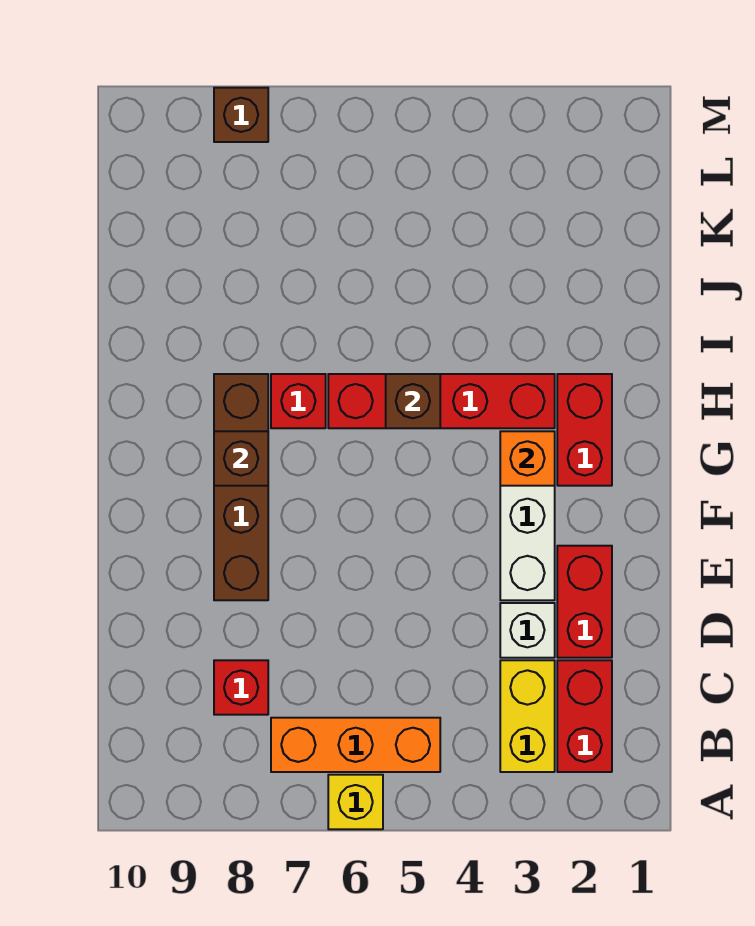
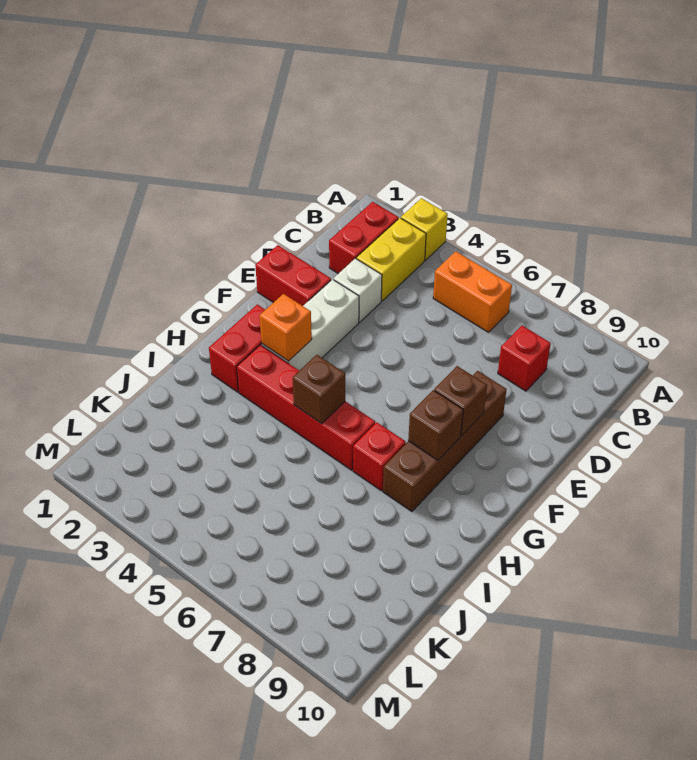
yellow 1x1 brick [328,775,383,829] -> yellow 1x1 brick moved to [401,198,448,260]
orange 1x3 brick [271,718,440,772] -> orange 1x2 brick [433,251,512,332]
red 1x2 brick [557,546,612,658] -> red 1x2 brick turned to [255,245,331,306]
brown 1x1 brick [214,88,268,142] -> brown 1x1 brick moved to [434,366,487,435]

